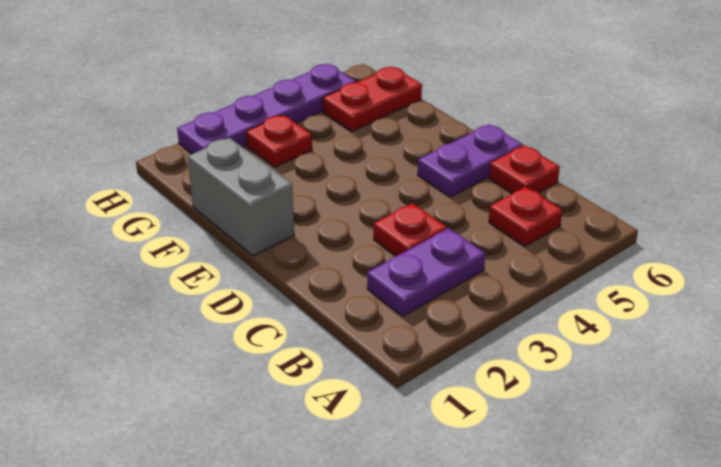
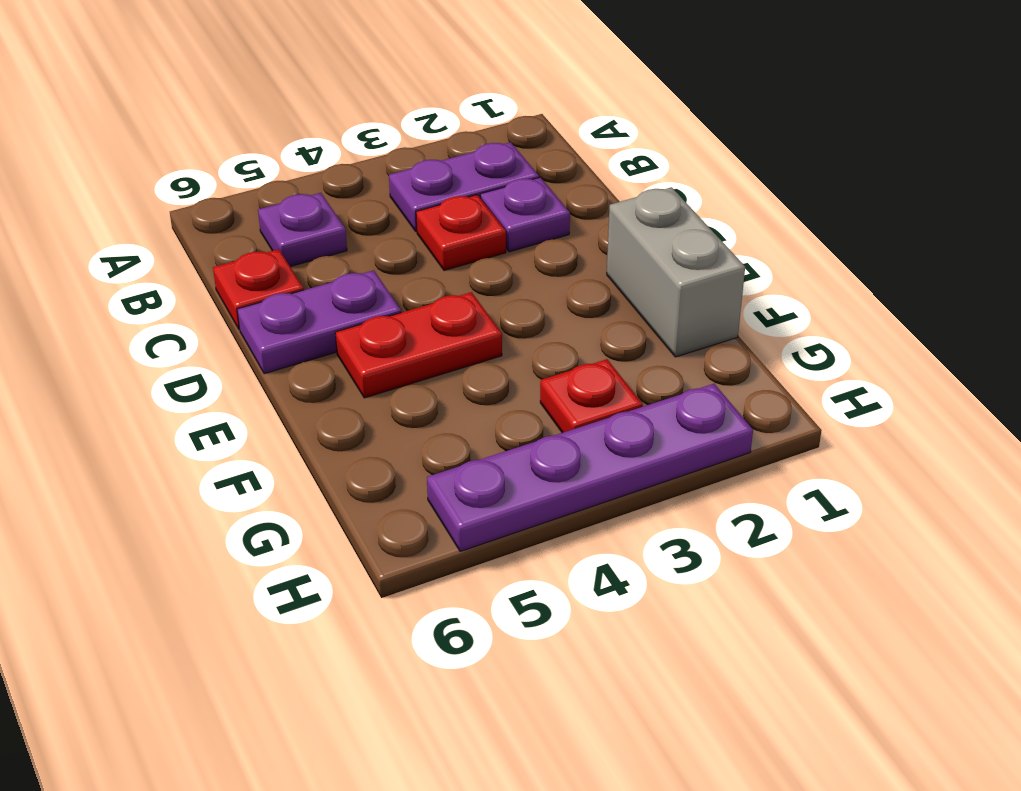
red 1x1 plate [489,187,562,246] -> purple 1x1 plate [258,193,347,267]
none -> purple 1x1 plate [480,178,570,252]
red 1x2 plate [323,67,422,132] -> red 1x2 plate moved to [335,292,502,398]

